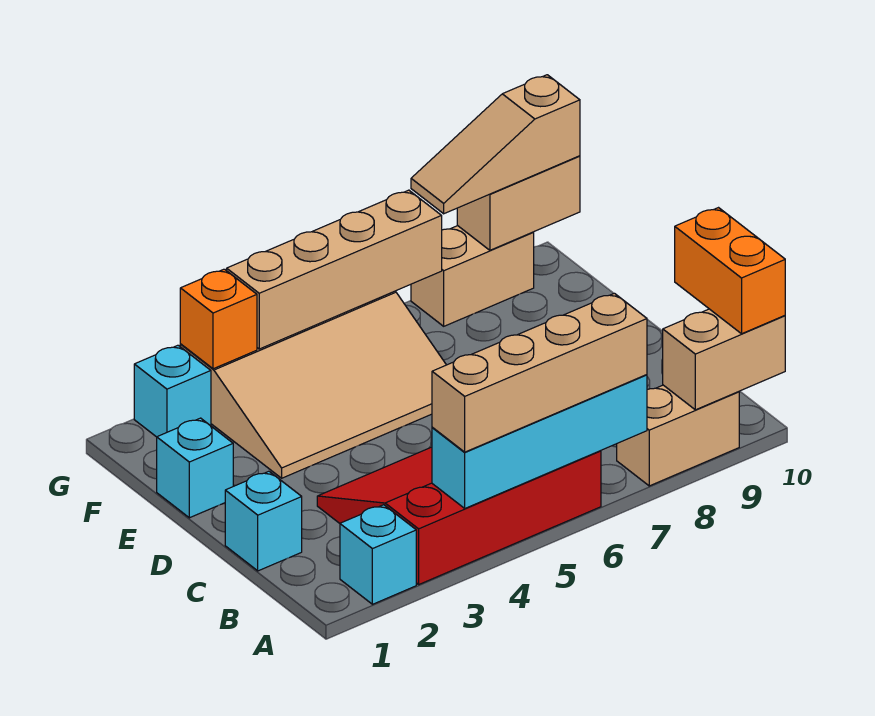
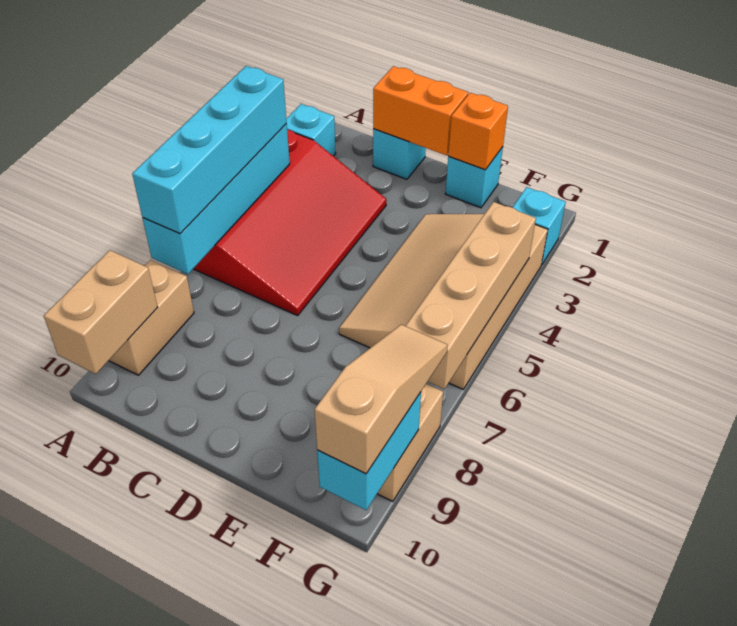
tan 1x4 brick [432,293,647,452] -> cyan 1x4 brick [132,66,287,234]
orange 1x2 brick [675,208,785,334] -> orange 1x2 brick moved to [373,66,468,155]
orange 1x1 brick [180,269,257,369] -> orange 1x1 brick moved to [448,93,508,170]
tan 1x2 brick [457,156,580,250] -> cyan 1x2 brick [317,392,421,510]

